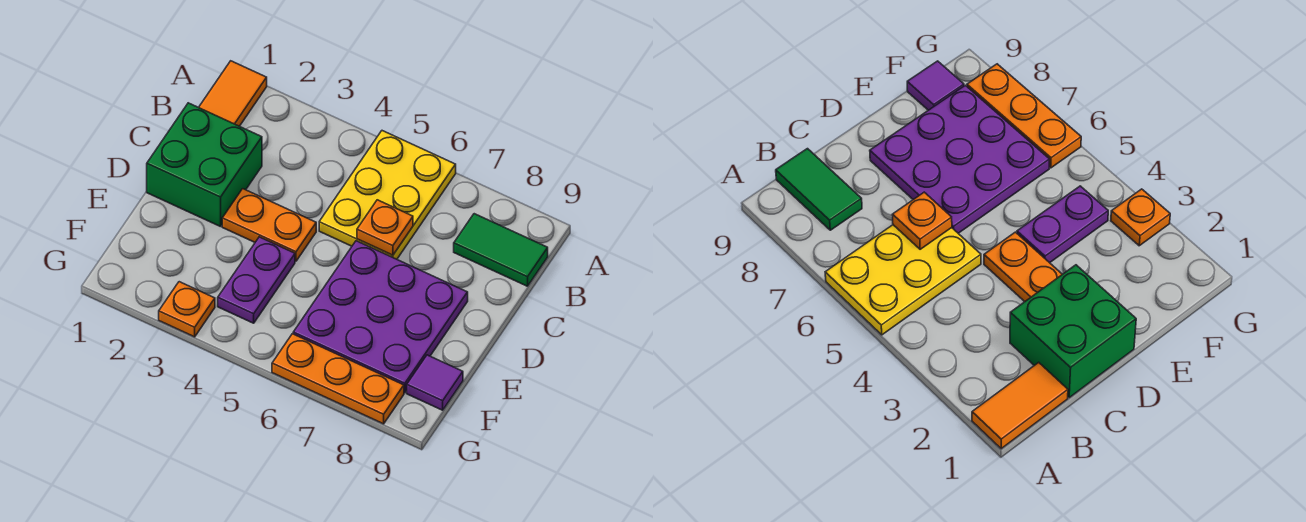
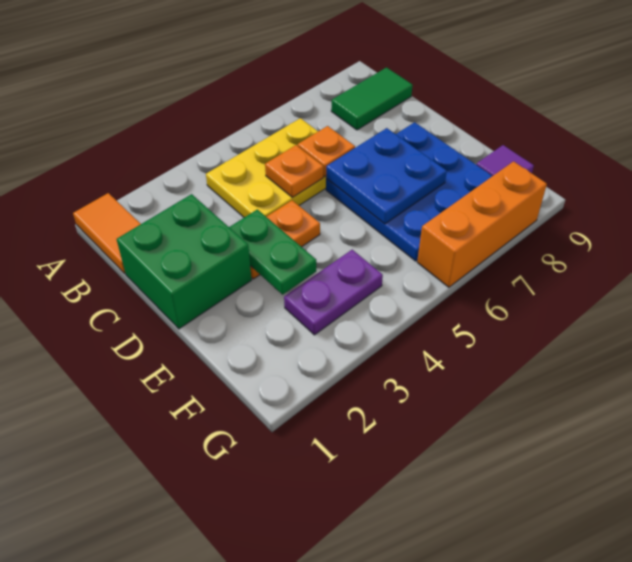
yellow 2x3 plate [319,131,456,259] -> yellow 2x3 plate turned to [206,118,326,217]
none -> green 1x2 plate [229,209,316,295]
purple 3x3 plate [293,241,468,393] -> blue 3x3 plate [326,122,492,261]
none -> blue 2x2 plate [326,128,447,224]
purple 1x2 plate [218,237,295,323] -> purple 1x2 plate turned to [284,250,383,335]
orange 1x1 plate [159,282,215,337] -> orange 1x1 plate moved to [265,145,323,197]
orange 1x3 plate [272,334,404,424] -> orange 1x3 brick [417,161,547,287]

